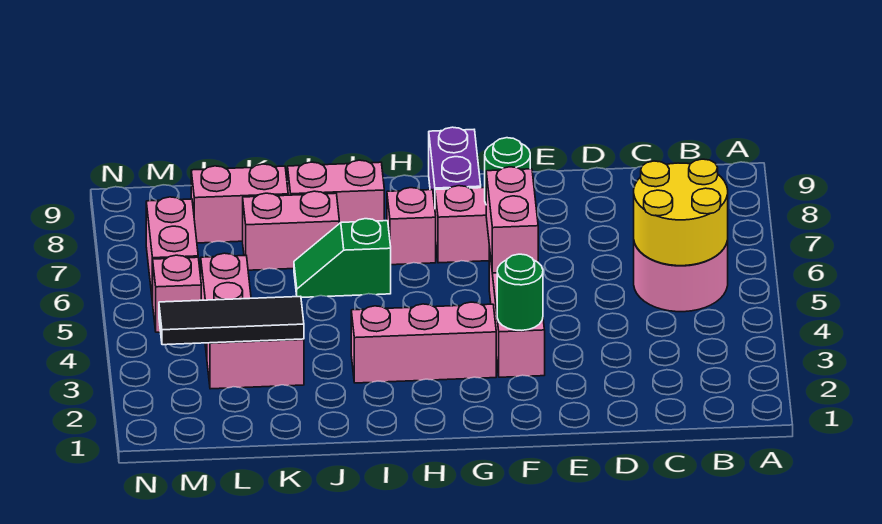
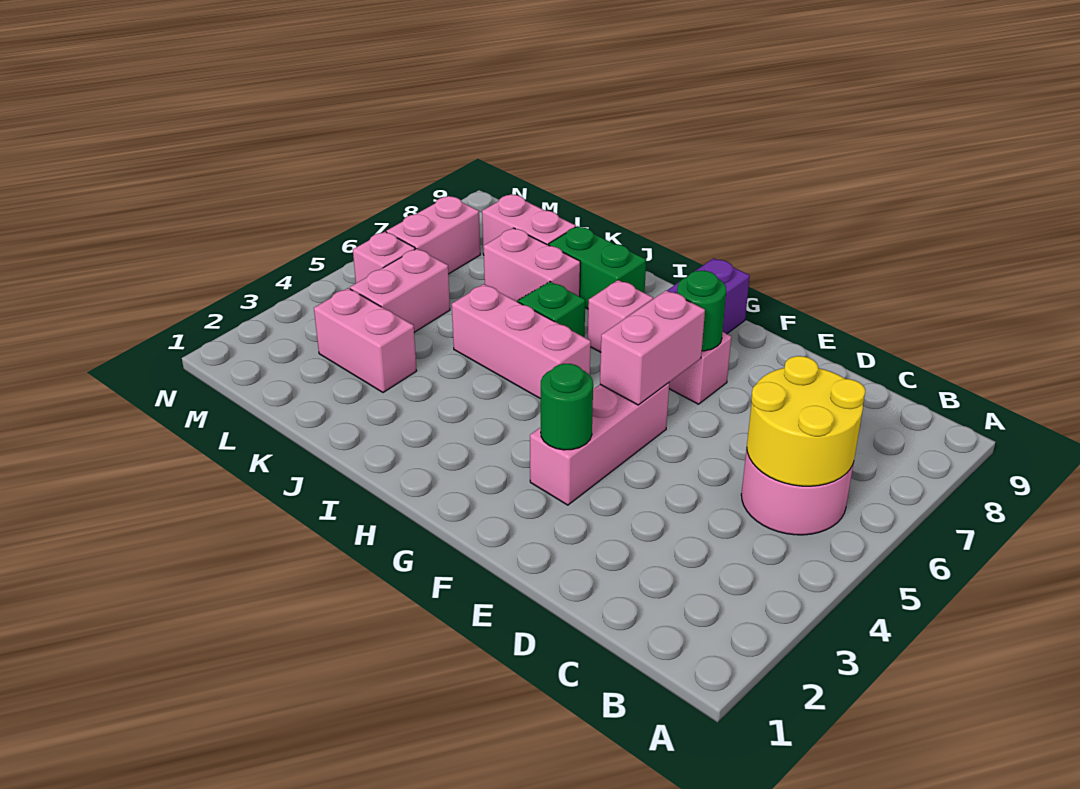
pink 1x3 brick [351,302,496,383] -> pink 1x3 brick moved to [452,284,591,399]
pink 1x2 brick [288,160,384,224] -> green 1x2 brick [549,226,646,309]
black 1x3 tile [159,296,304,345] -> none

